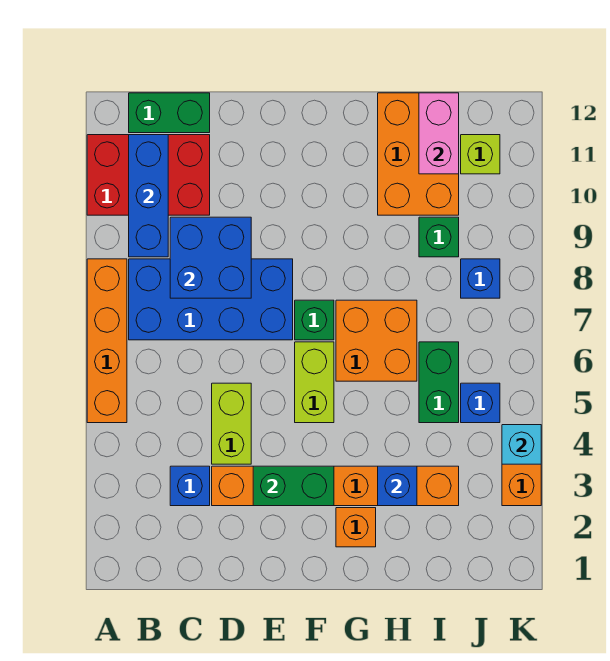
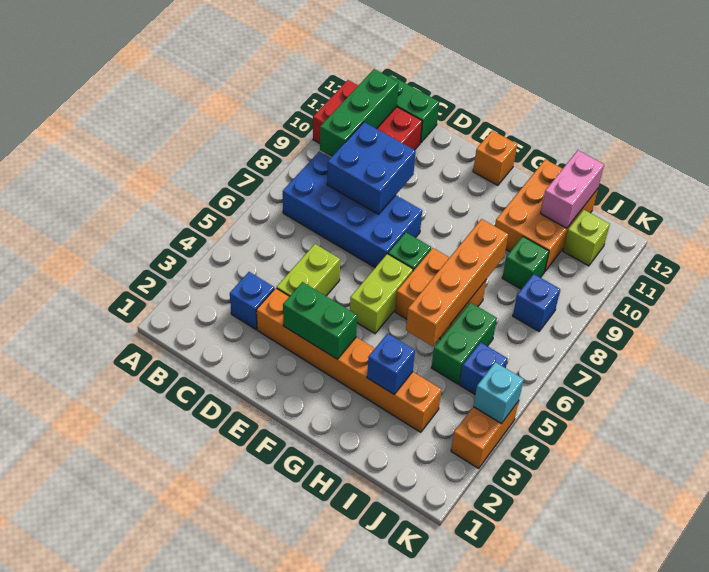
orange 1x4 brick [87,259,127,423] -> orange 1x4 brick moved to [406,219,508,346]
blue 1x3 brick [129,135,168,257] -> green 1x3 brick [320,69,399,157]
orange 1x1 brick [336,508,376,547] -> orange 1x1 brick moved to [473,131,517,185]

